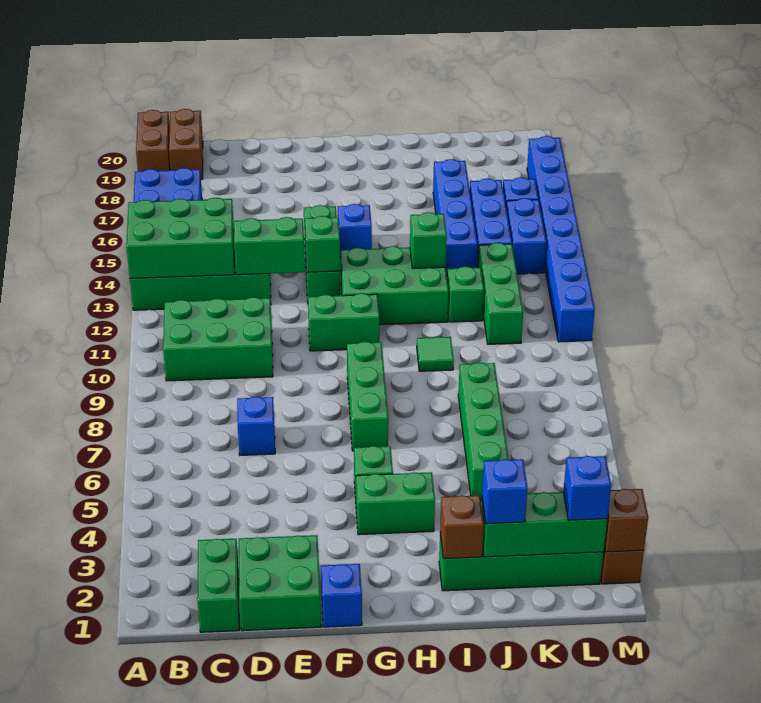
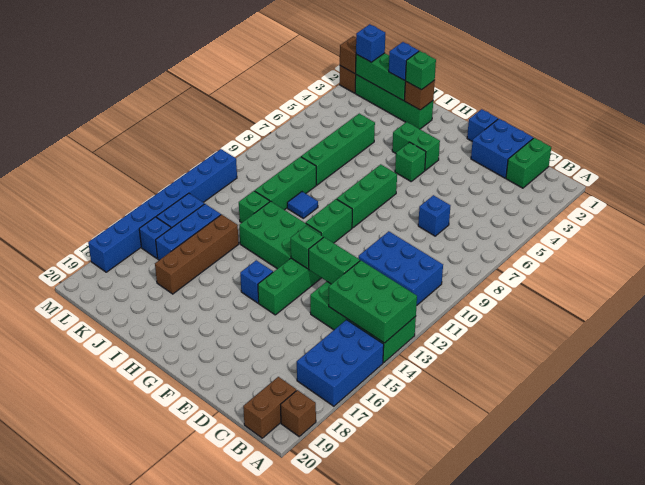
brown 1x2 brick [136,110,170,172] -> brown 1x1 brick [281,390,316,437]
green 2x3 brick [163,297,273,381] -> blue 2x3 brick [359,231,443,305]
green 2x2 brick [239,535,321,631] -> blue 2x2 brick [471,119,533,178]
green 1x2 brick [308,293,379,351] -> green 1x2 brick turned to [306,199,352,243]
green 1x1 tile [417,337,454,371] -> blue 1x1 tile [287,192,318,218]
green 1x1 brick [410,212,447,268] -> green 1x1 brick moved to [405,51,436,90]
blue 1x4 brick [433,159,477,274] -> brown 1x4 brick [155,215,239,294]
green 1x3 brick [478,243,523,344] -> green 1x3 brick moved to [255,157,316,210]

